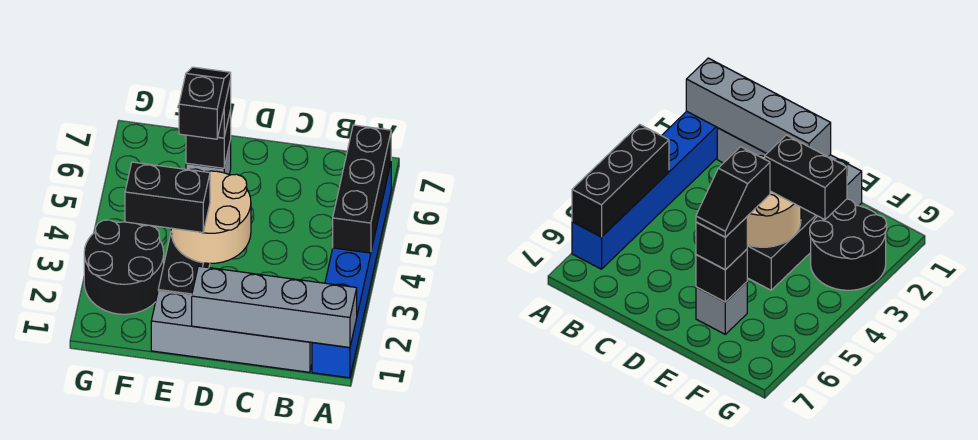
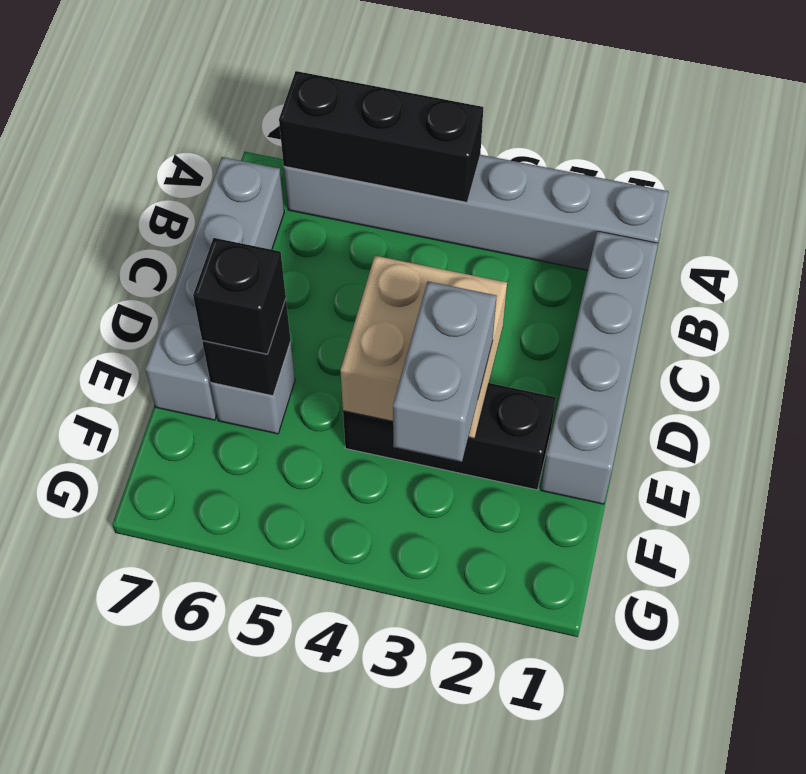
blue 1x6 brick [312,164,391,378] -> grey 1x6 brick [284,155,669,270]
grey 1x4 brick [192,266,357,348] -> grey 1x4 brick moved to [145,157,284,420]
tan 2x2 round brick [171,169,251,263] -> tan 2x2 brick [340,256,507,439]
black 1x2 brick [125,162,210,232] -> grey 1x2 brick [393,281,497,462]
black 1x2 slope [179,67,231,139] -> none
black 2x2 round brick [84,220,164,314] -> none

